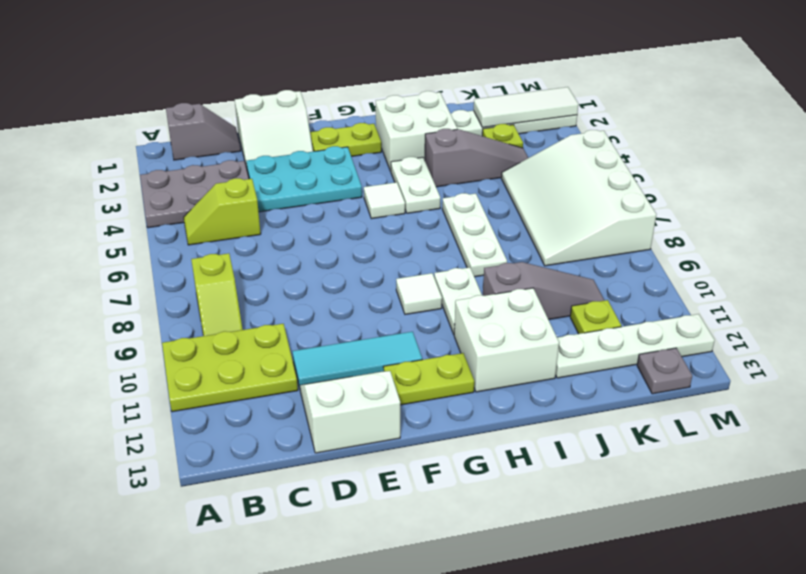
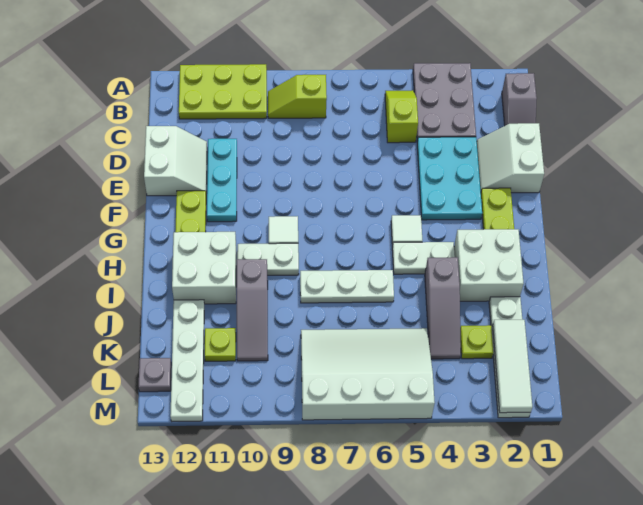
lime 2x3 plate [162,324,298,412] -> lime 2x3 plate turned to [179,64,267,119]
cyan 1x3 tile [292,332,422,388] -> cyan 1x3 plate [207,139,237,222]

